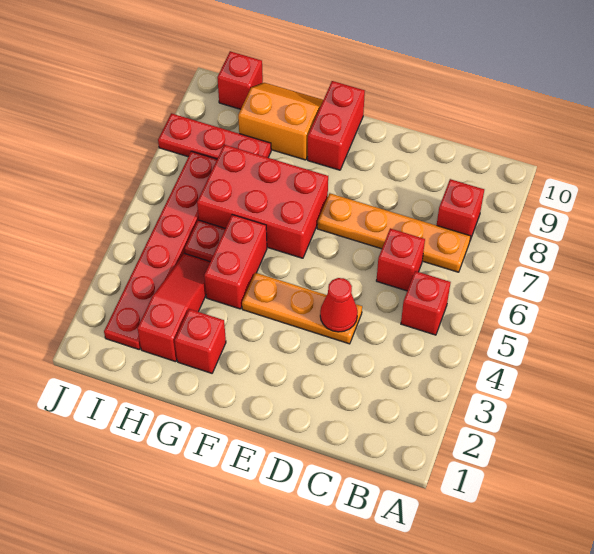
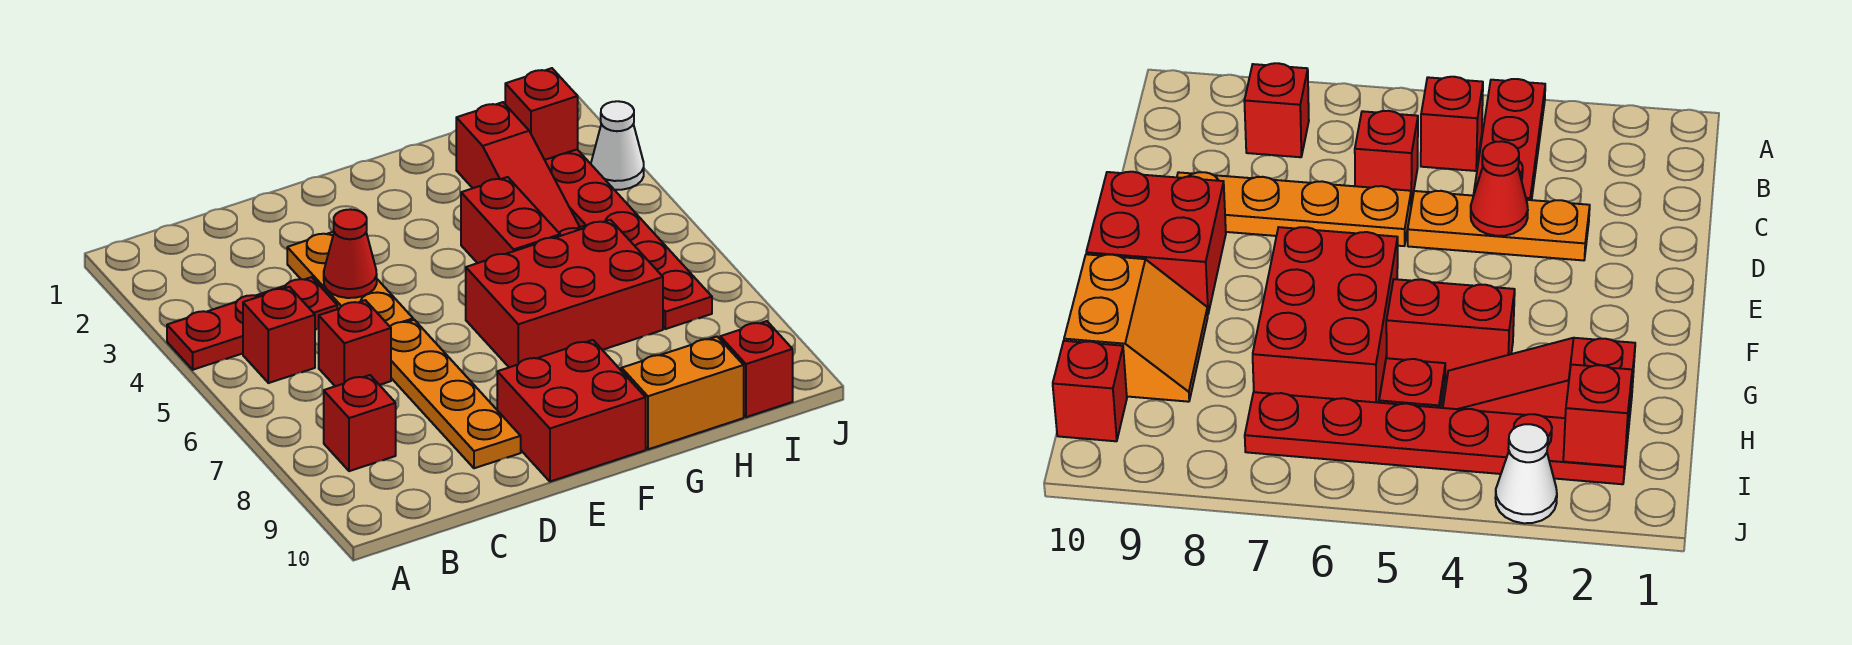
orange 1x4 plate [317,193,471,272] -> orange 1x4 plate turned to [390,320,521,468]
orange 1x3 plate [242,273,362,344] -> orange 1x3 plate turned to [287,232,413,326]
red 1x2 brick [308,81,365,170] -> red 2x2 brick [497,340,646,482]
red 1x1 brick [175,309,226,373] -> red 1x1 brick moved to [505,68,578,160]
orange 2x2 slope [238,83,323,160] -> orange 2x2 slope turned to [620,337,744,449]
red 1x3 plate [158,113,271,159] -> red 1x3 plate moved to [167,277,337,370]
none -> white 1x1 cone [591,101,644,190]

